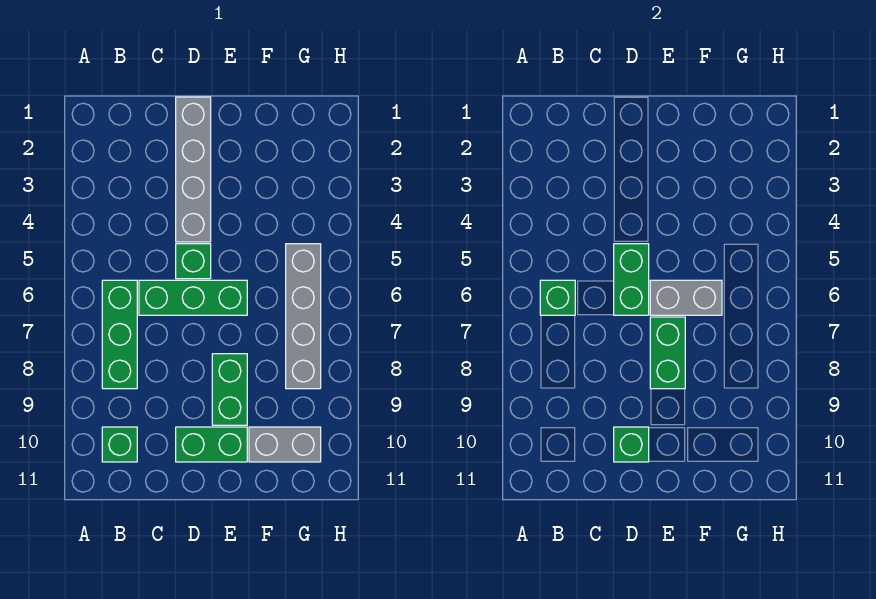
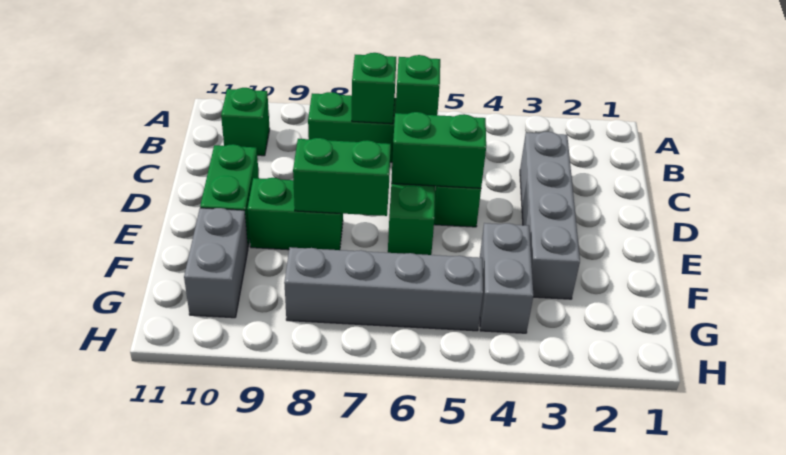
grey 1x4 brick [176,97,211,242] -> grey 1x4 brick turned to [520,132,580,299]
green 1x1 brick [614,427,649,462] -> green 1x1 brick moved to [352,53,396,124]
grey 1x2 brick [650,280,722,315] -> grey 1x2 brick moved to [480,223,533,333]

